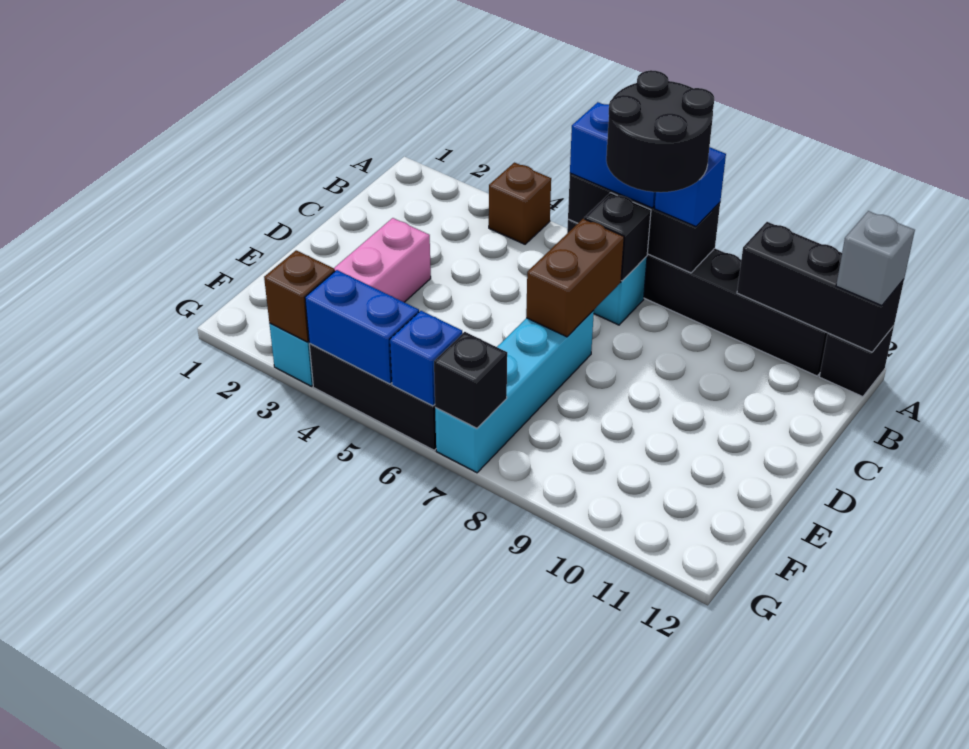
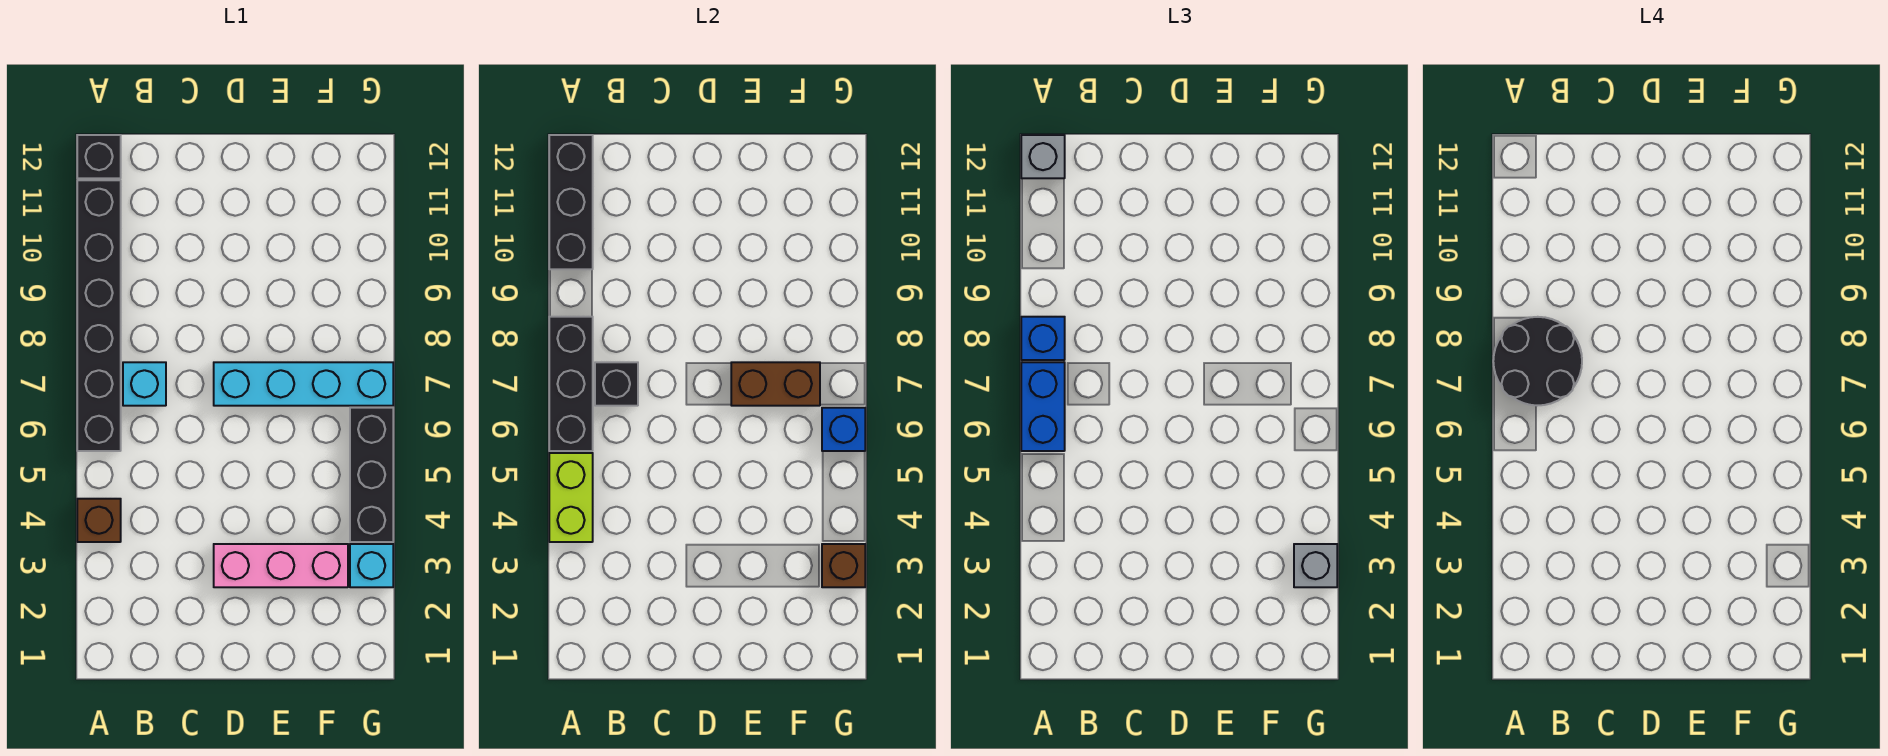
none -> lime 1x2 brick [549,453,593,542]
brown 1x2 brick [526,219,624,337] -> brown 1x2 brick moved to [731,362,820,406]
none -> grey 1x1 brick [1294,544,1337,587]
blue 1x2 brick [305,270,419,384] -> none
black 1x1 brick [434,332,507,428] -> none

